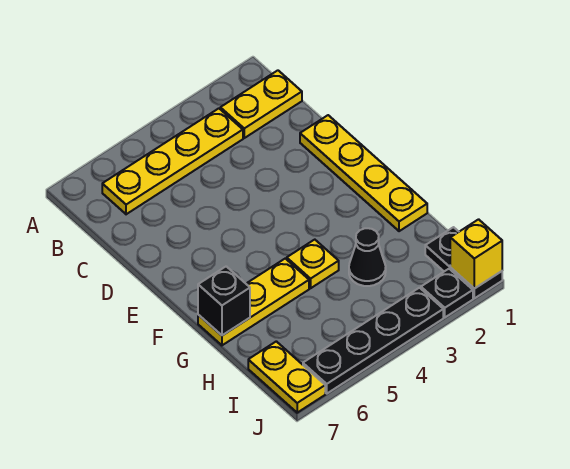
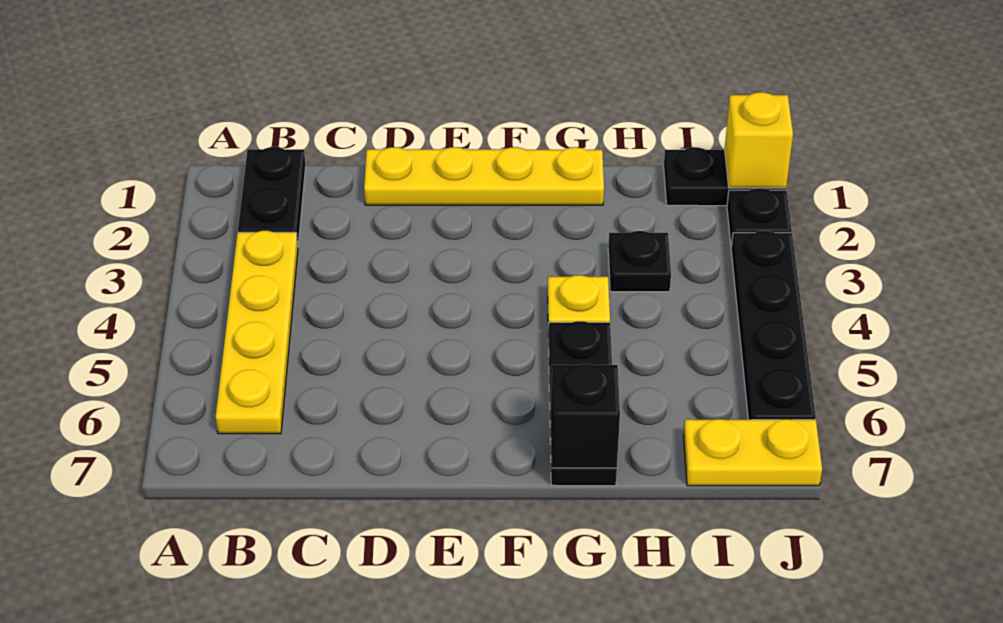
yellow 1x2 plate [220,70,302,138] -> black 1x2 plate [238,147,306,244]
yellow 1x3 plate [198,259,309,345] -> black 1x3 plate [548,321,617,486]
black 1x1 cone [349,228,386,286] -> black 1x1 plate [608,231,671,292]

